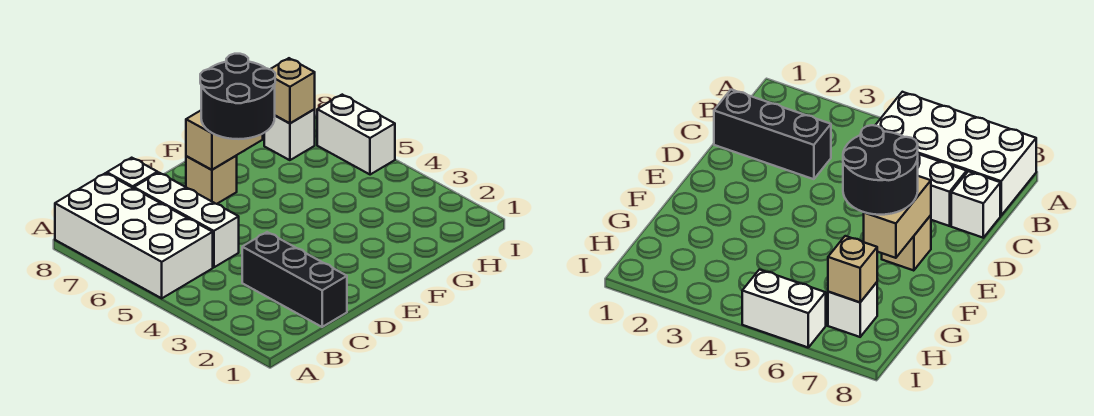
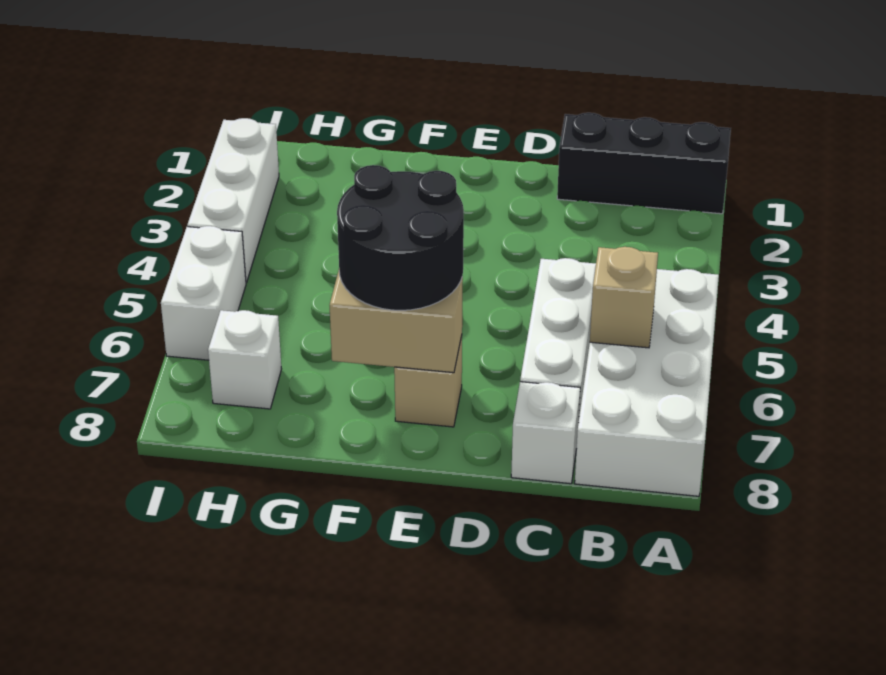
black 1x3 brick [242,232,347,327] -> black 1x3 brick turned to [557,113,731,214]
tan 1x1 brick [270,58,315,123] -> tan 1x1 brick moved to [590,247,658,348]
none -> white 1x3 brick [187,118,279,283]

